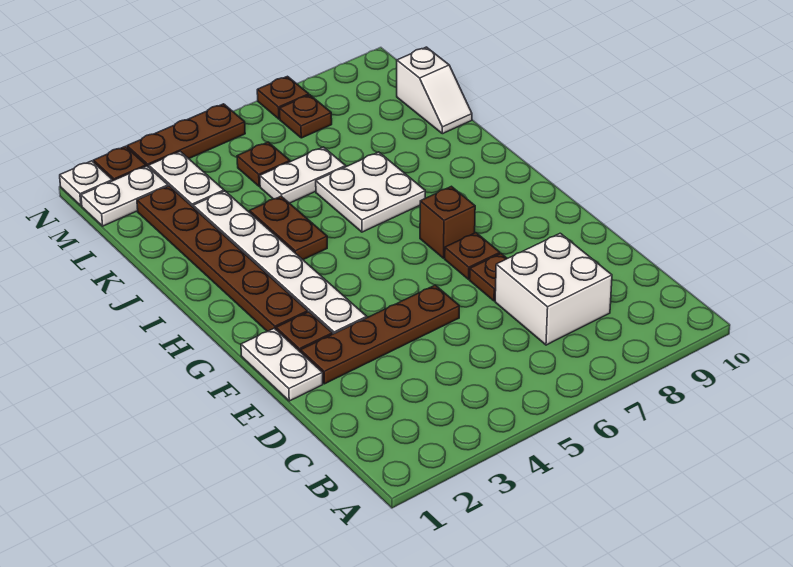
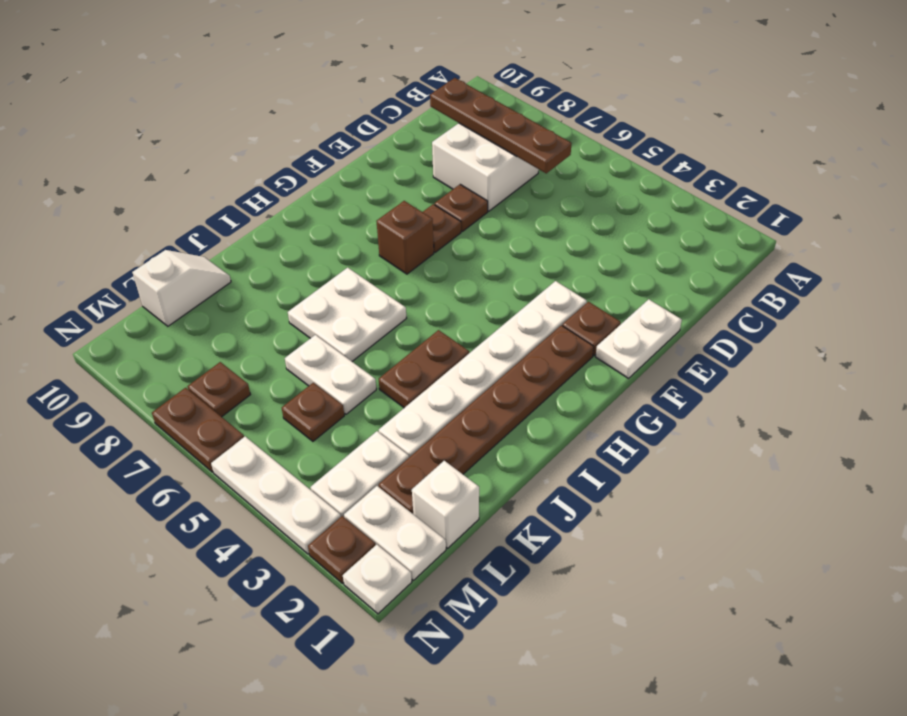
brown 1x4 plate [300,285,459,384] -> brown 1x4 plate moved to [430,78,572,173]
none -> white 1x1 brick [412,461,479,548]
brown 1x3 plate [127,104,245,167] -> white 1x3 plate [211,437,341,554]
brown 1x1 plate [257,76,309,119] -> brown 1x2 plate [152,388,244,472]

